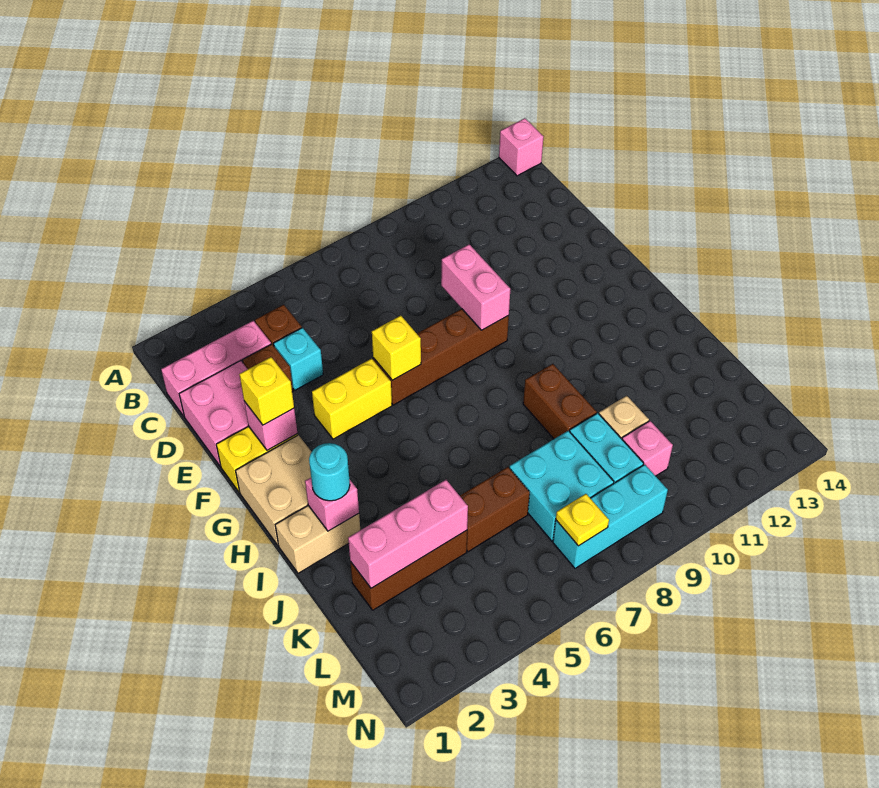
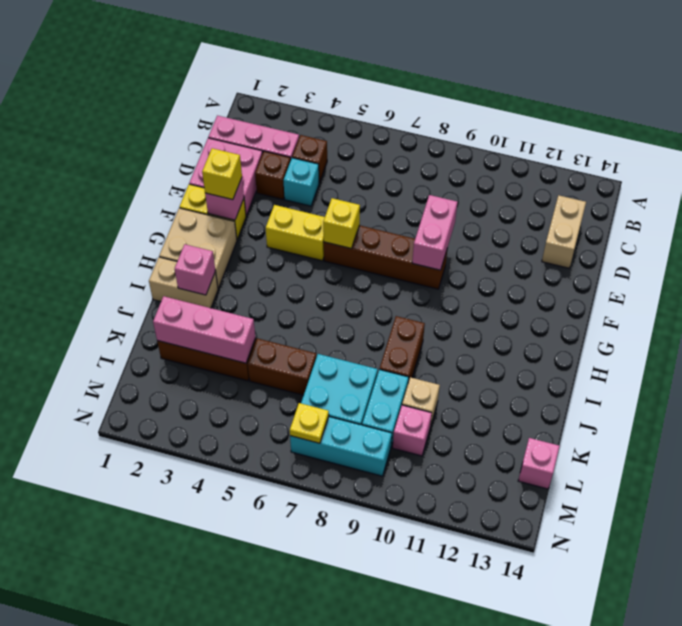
pink 1x1 brick [499,118,543,176] -> pink 1x1 brick moved to [518,438,560,489]
none -> tan 1x2 brick [542,195,586,268]
cyan 1x1 round brick [309,443,350,501] -> none

